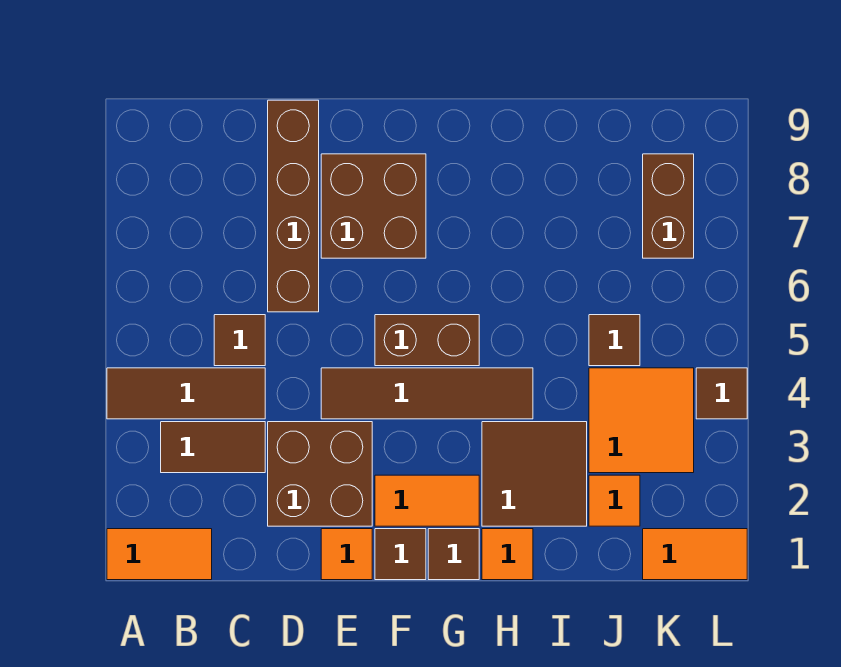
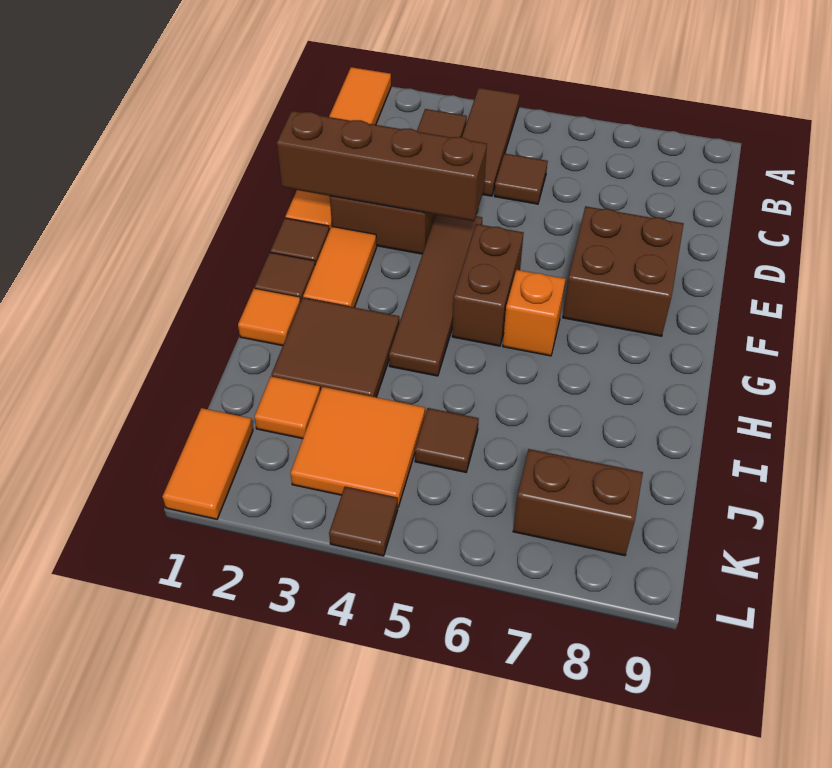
brown 1x4 brick [268,100,319,312] -> brown 1x4 brick moved to [277,111,487,221]
none -> orange 1x1 brick [503,270,565,356]

